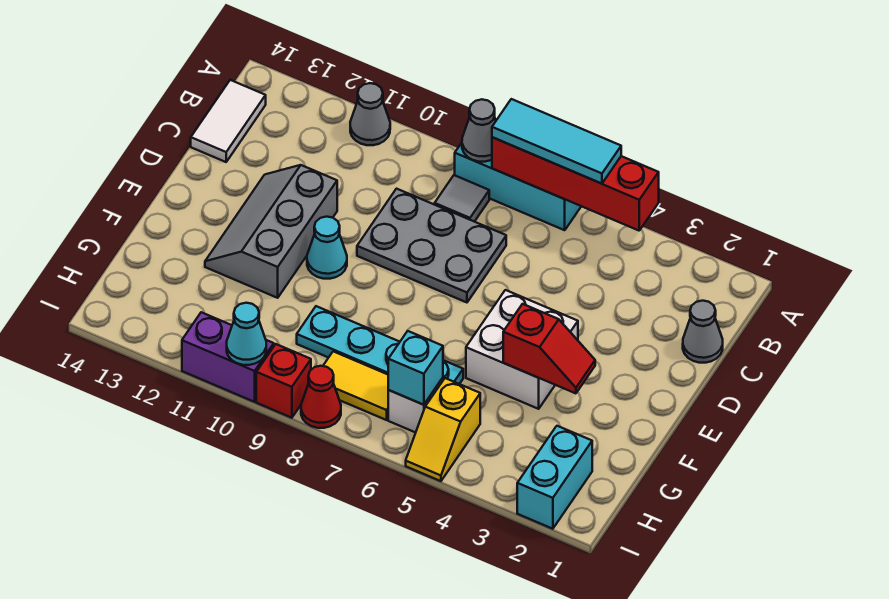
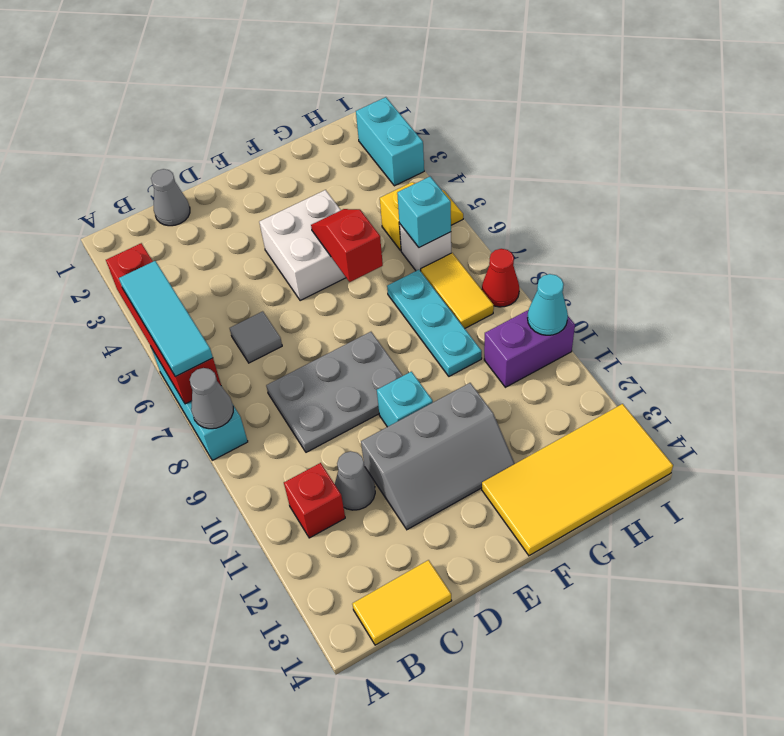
grey 1x1 cone [350,83,390,145] -> grey 1x1 cone moved to [335,451,375,510]
grey 1x1 tile [435,175,489,222] -> grey 1x1 tile moved to [230,311,282,363]
white 1x2 tile [191,80,266,162] -> yellow 1x2 tile [352,560,452,645]
grey 2x3 plate [357,189,506,302] -> grey 2x3 plate turned to [266,332,403,452]
cyan 1x1 cone [307,217,347,279] -> cyan 1x1 brick [377,372,433,427]
red 1x2 slope [503,304,595,393] -> red 1x2 slope moved to [311,209,383,282]
none -> yellow 2x4 tile [482,404,673,556]
cyan 1x4 plate [297,306,463,384] -> cyan 1x3 plate [387,270,482,376]
cyan 1x2 brick [517,426,592,529] -> cyan 1x2 brick turned to [356,97,424,186]
red 1x1 brick [256,344,311,418] -> red 1x1 brick moved to [284,463,345,538]
purple 1x2 brick [182,312,274,402] -> purple 1x2 brick turned to [484,310,575,387]

